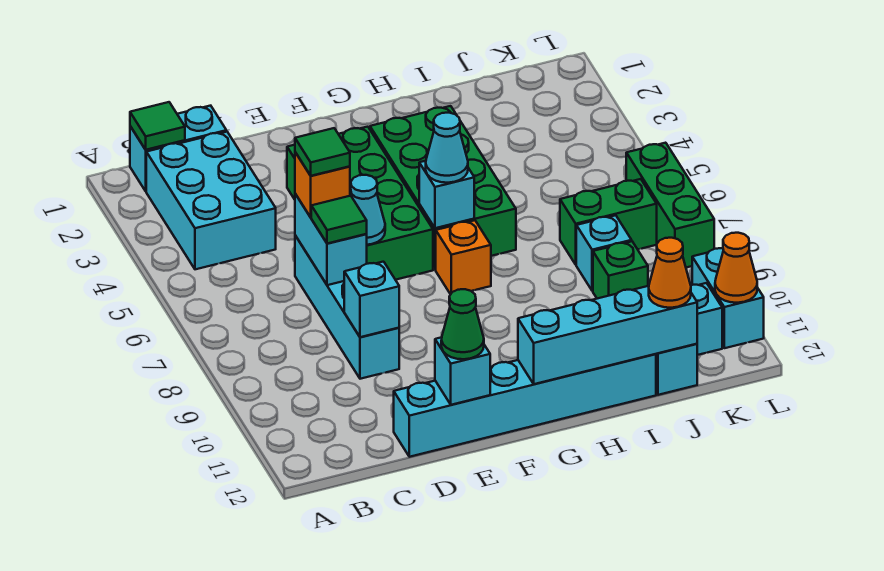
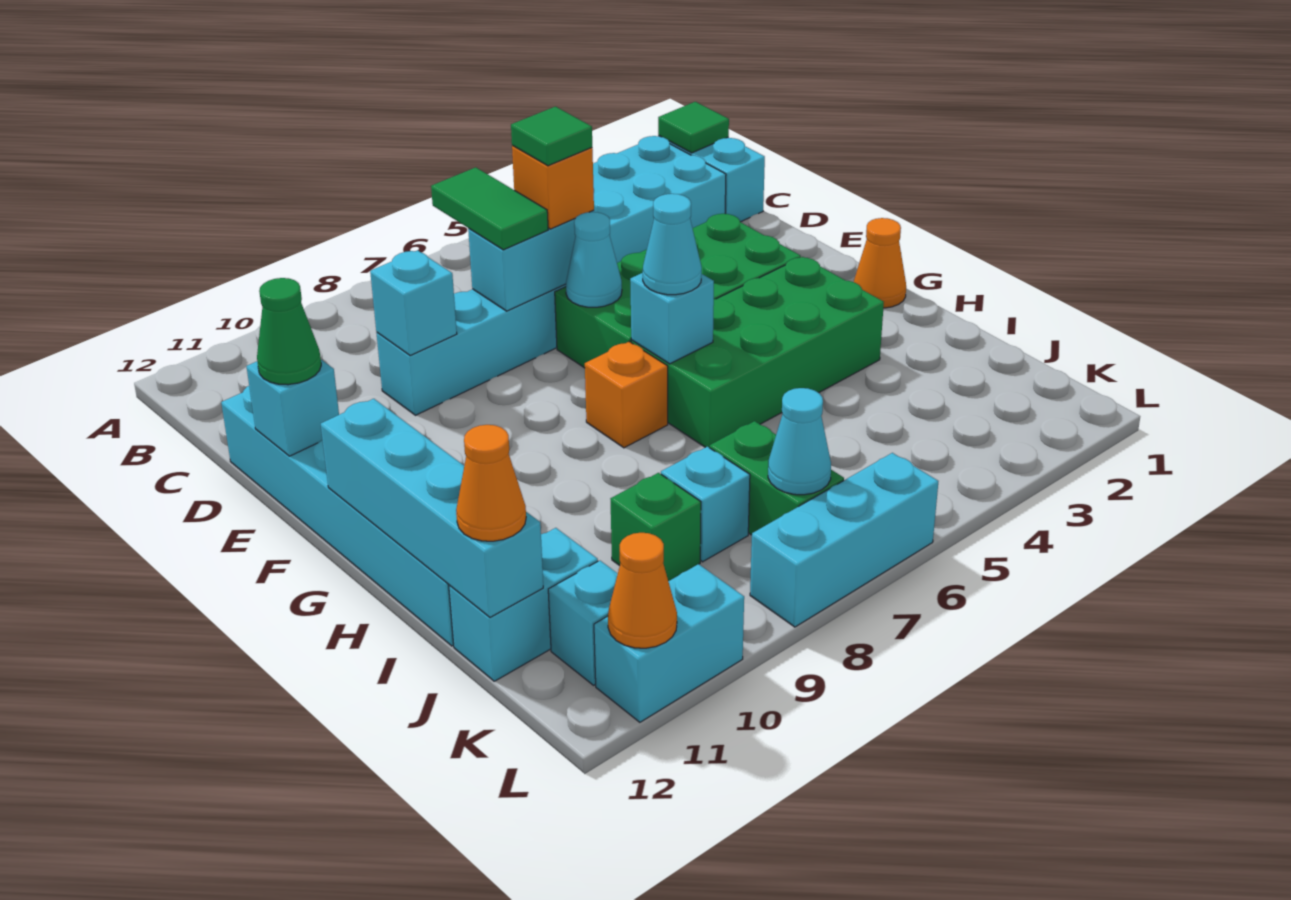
green 1x1 tile [311,196,367,244] -> green 1x2 tile [431,167,548,250]
none -> orange 1x1 cone [854,218,906,308]
none -> cyan 1x1 cone [768,388,831,495]
green 1x3 brick [626,143,714,268] -> cyan 1x3 brick [750,453,938,627]

